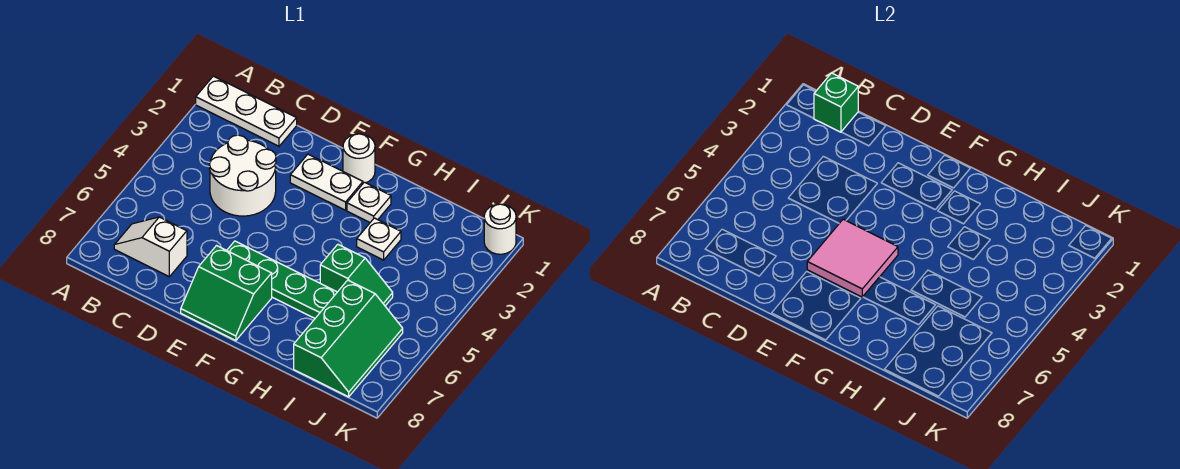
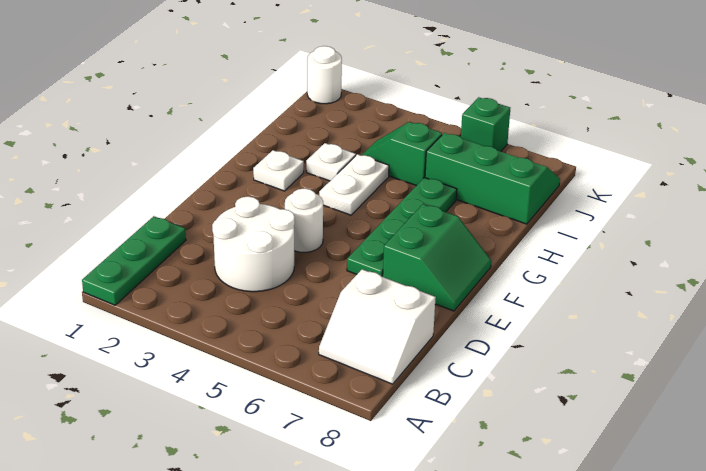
white 1x3 plate [196,76,297,146] -> green 1x3 plate [82,216,186,305]
green 1x1 brick [814,73,858,132] -> green 1x1 brick moved to [461,97,510,152]
white 1x2 slope [114,217,187,277] -> white 2x2 slope [319,269,436,384]
white 1x2 plate [290,154,363,210] -> white 1x2 plate moved to [319,154,389,215]
pink 2x2 tile [807,219,898,297] -> none
white 1x1 round brick [343,134,375,183] -> white 1x1 round brick moved to [285,188,323,252]
green 1x2 slope [320,244,393,306] -> green 1x2 slope turned to [361,122,442,186]

